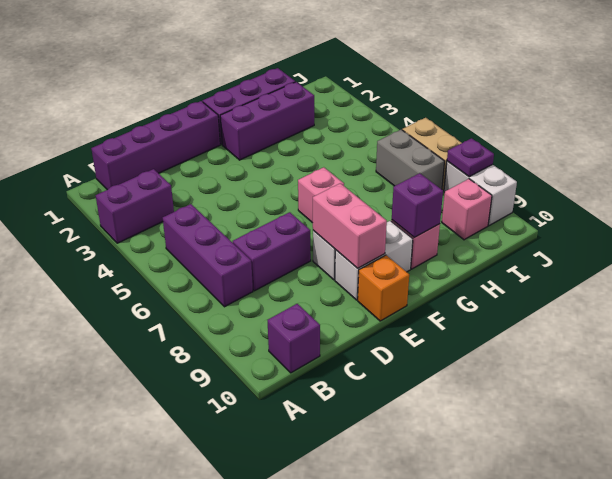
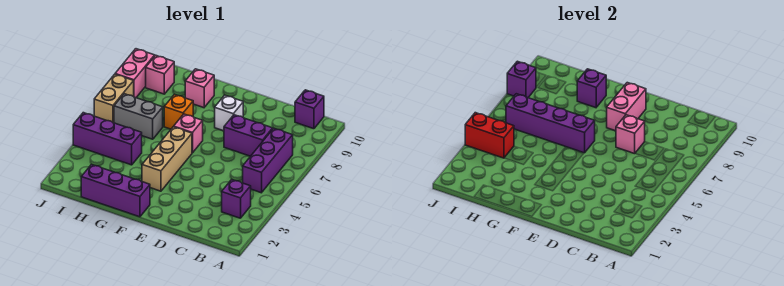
purple 1x2 brick [96,169,174,243] -> purple 1x1 brick [222,180,251,218]
purple 1x4 brick [91,101,220,190] -> purple 1x4 brick moved to [506,94,595,153]
none -> pink 1x1 brick [616,115,645,154]
white 1x2 brick [335,221,413,300] -> none
orange 1x1 brick [358,255,409,321] -> orange 1x1 brick moved to [164,94,193,129]
purple 1x3 brick [220,82,314,160] -> purple 1x3 brick moved to [73,113,142,165]
none -> tan 1x3 brick [142,127,192,191]
none -> red 1x2 brick [465,113,514,158]
grey 1x2 brick [376,130,445,189] -> grey 1x2 brick turned to [114,94,163,139]
white 1x2 brick [444,161,517,226] -> pink 1x2 brick [115,49,155,98]
purple 1x1 plate [447,138,494,177] -> purple 1x1 brick [507,61,536,98]

